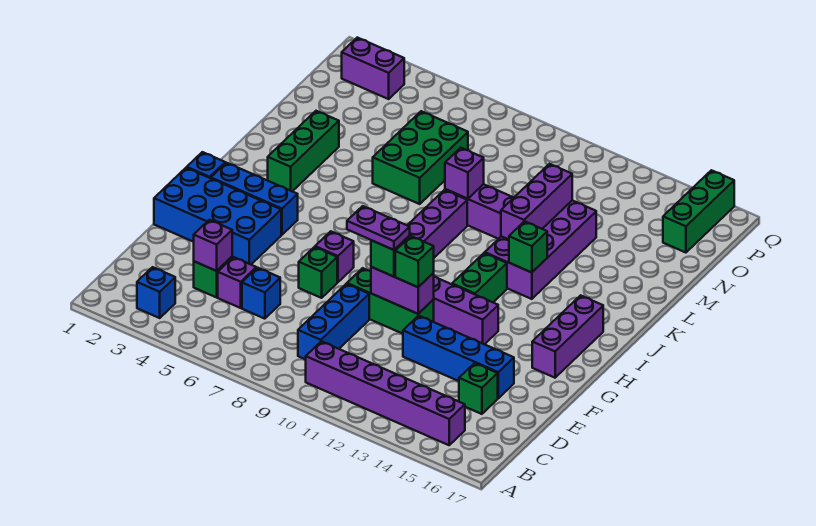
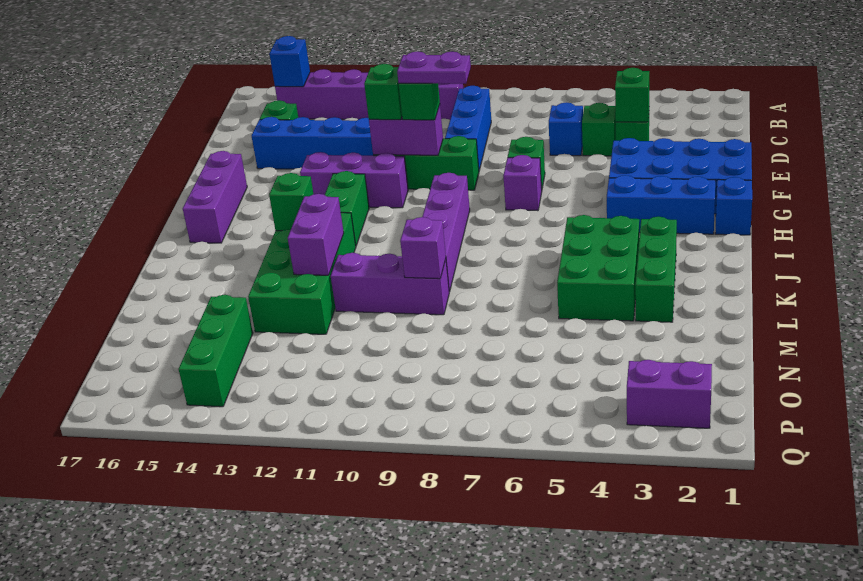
blue 1x1 brick [137,267,175,318] -> blue 1x1 brick moved to [269,36,310,87]
purple 1x1 brick [194,220,232,271] -> green 1x1 brick [615,68,649,122]
purple 1x1 brick [218,257,256,308] -> green 1x1 brick [582,103,616,156]
purple 2x4 brick [485,200,596,299] -> green 2x4 brick [248,213,356,334]
purple 1x3 brick [501,164,572,239] -> purple 1x2 brick [288,194,344,275]
green 2x3 brick [373,111,468,204] -> green 2x3 brick moved to [557,215,639,321]
green 1x3 brick [663,170,734,253] -> green 1x3 brick moved to [179,295,253,407]

